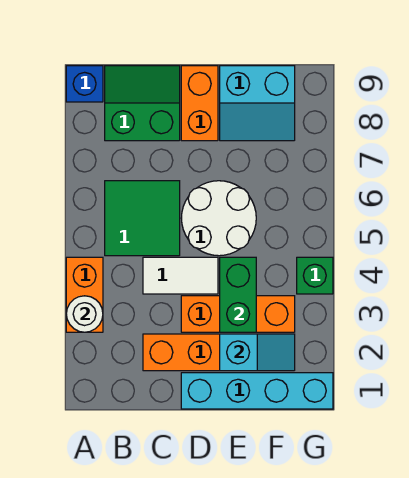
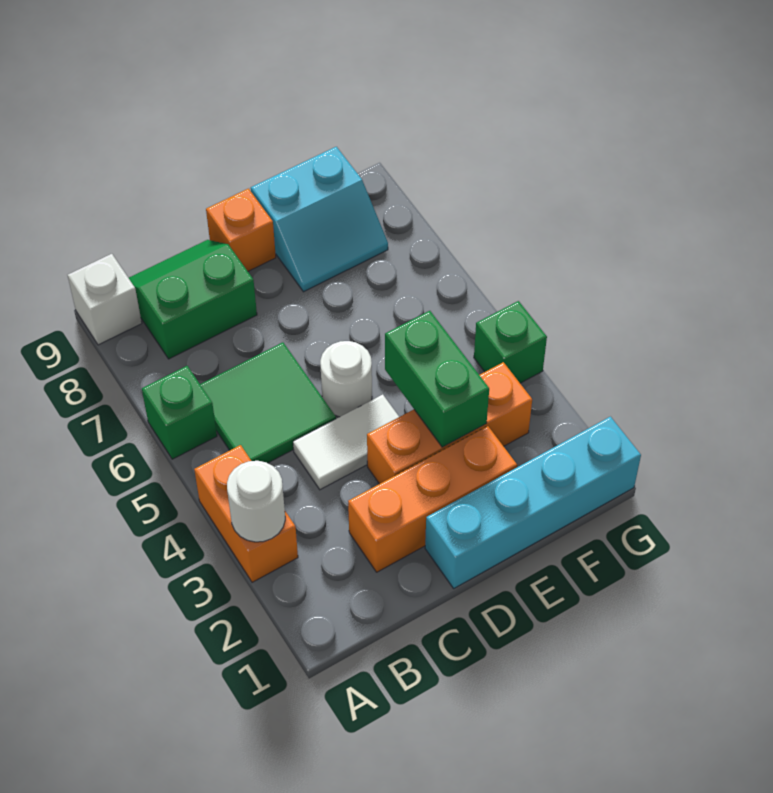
none -> green 1x1 brick [142,366,217,459]
blue 1x1 brick [66,66,103,102] -> white 1x1 brick [68,254,142,345]
white 2x2 round brick [181,181,256,256] -> white 1x1 round brick [320,341,372,417]
orange 1x2 brick [181,66,218,141] -> orange 1x1 brick [206,189,276,271]
cyan 1x2 slope [220,334,295,371] -> none

